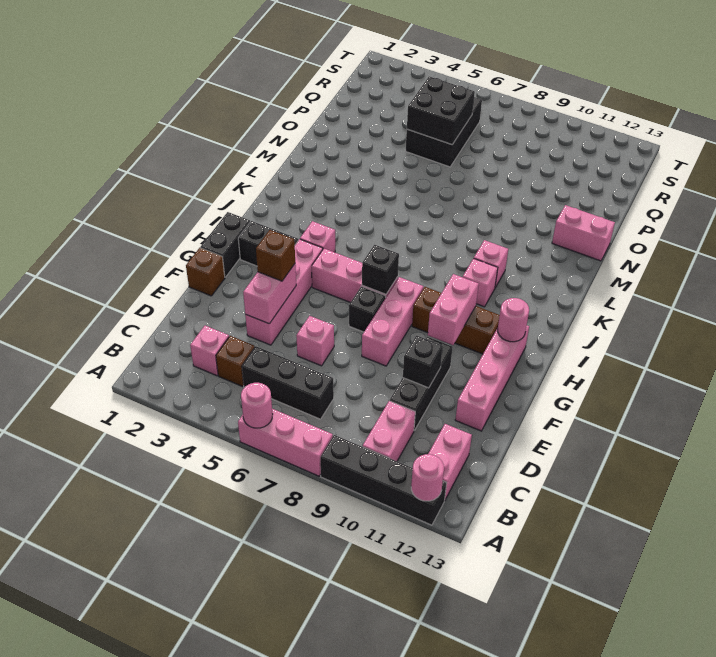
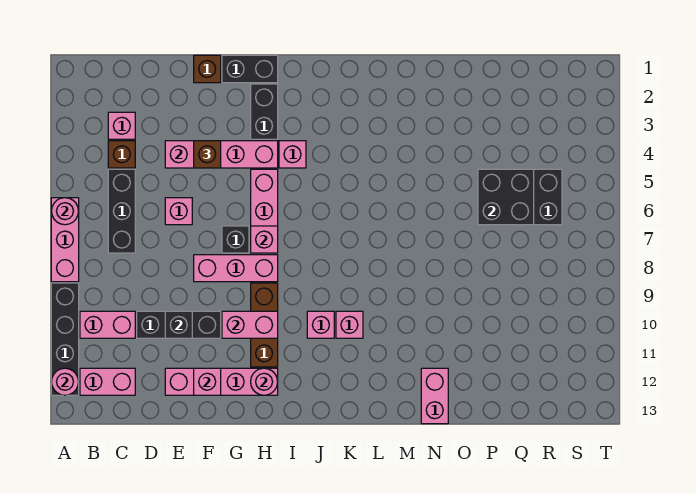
none -> pink 1x1 brick [194,368,221,395]
black 1x1 brick [362,245,399,294] -> pink 1x1 brick [251,226,278,253]

